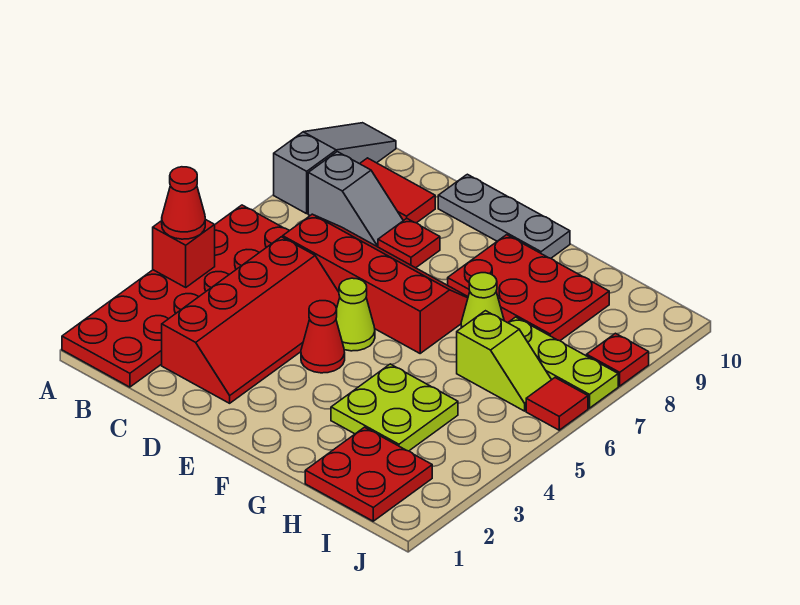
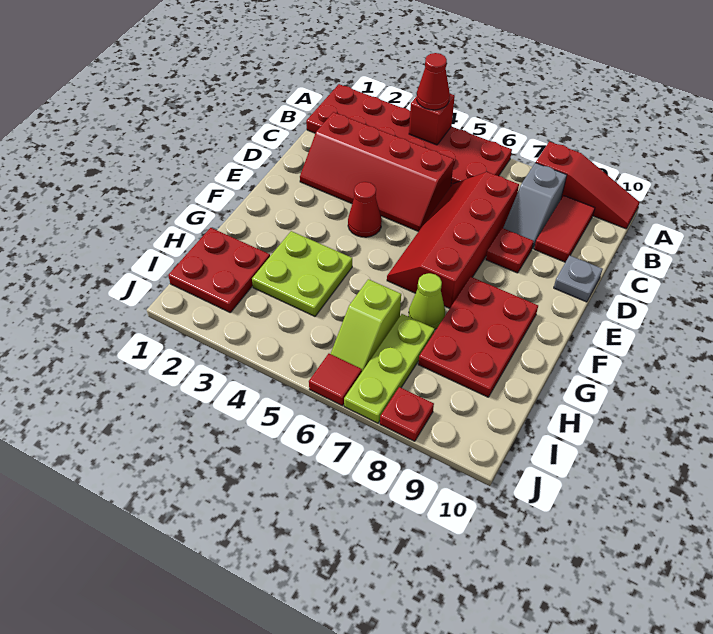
grey 1x3 slope [274,123,396,214] -> red 1x3 slope [536,141,640,229]
red 2x4 slope [283,214,468,353] -> red 2x4 slope turned to [387,172,519,308]
grey 1x3 plate [438,174,570,258] -> grey 1x1 plate [554,256,603,302]
lime 1x1 cone [336,278,375,351] -> none

